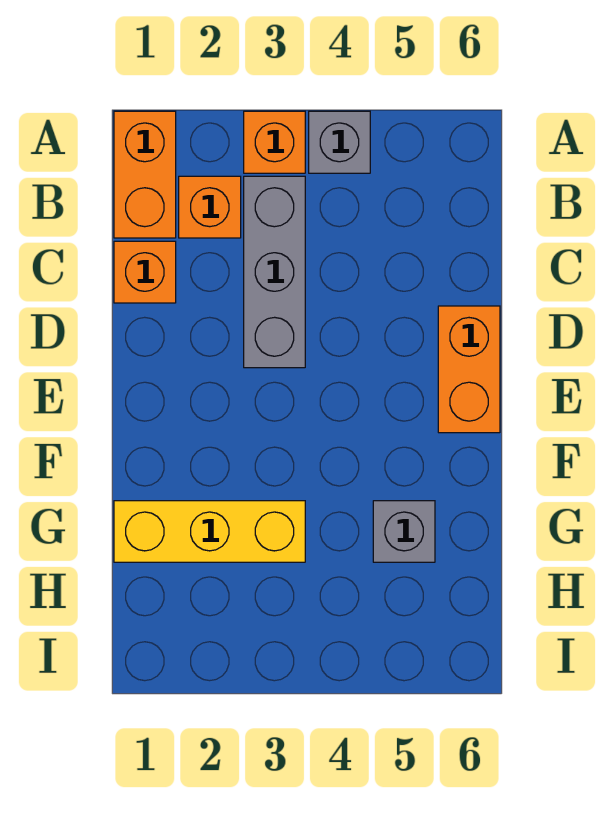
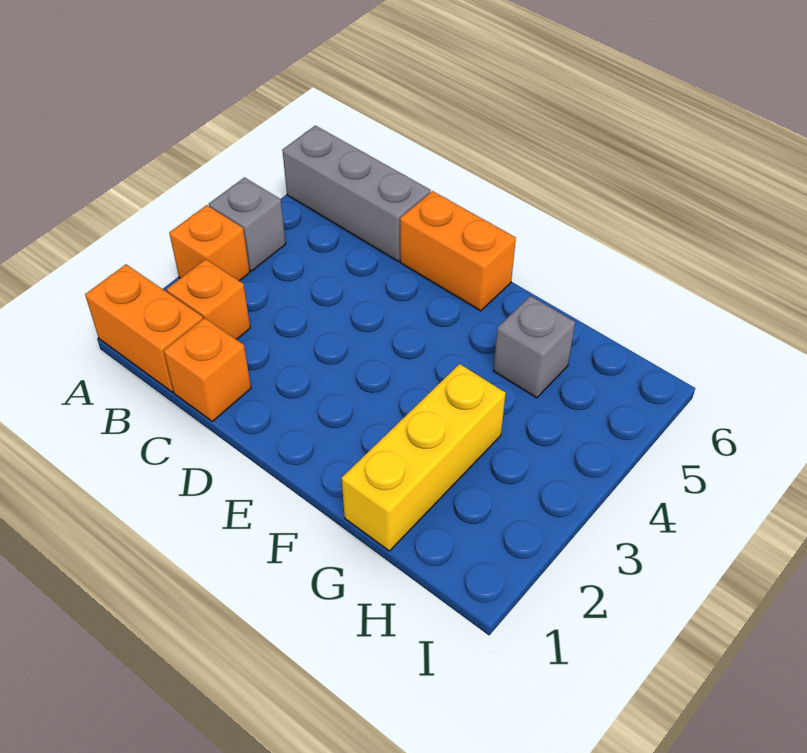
grey 1x3 brick [244,176,305,368] -> grey 1x3 brick moved to [282,126,431,261]

